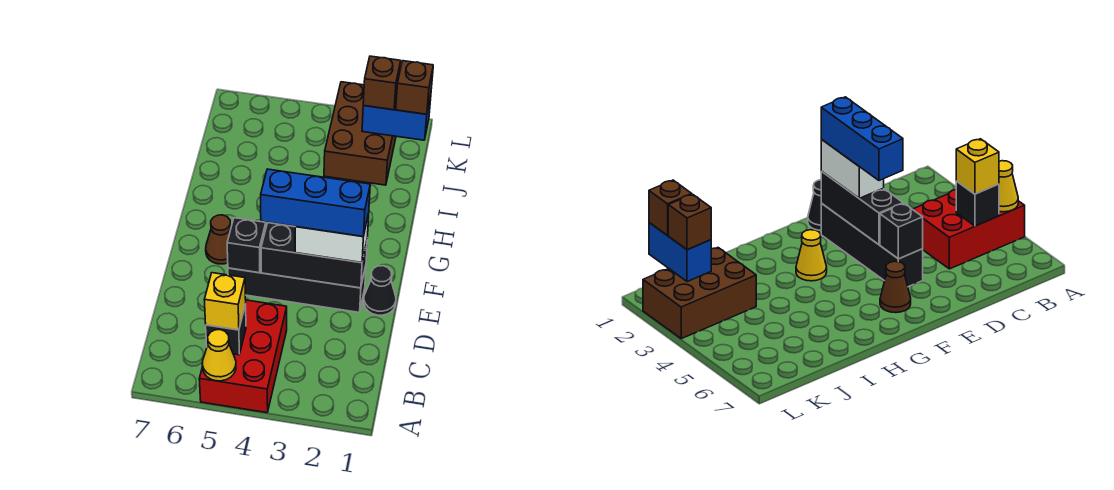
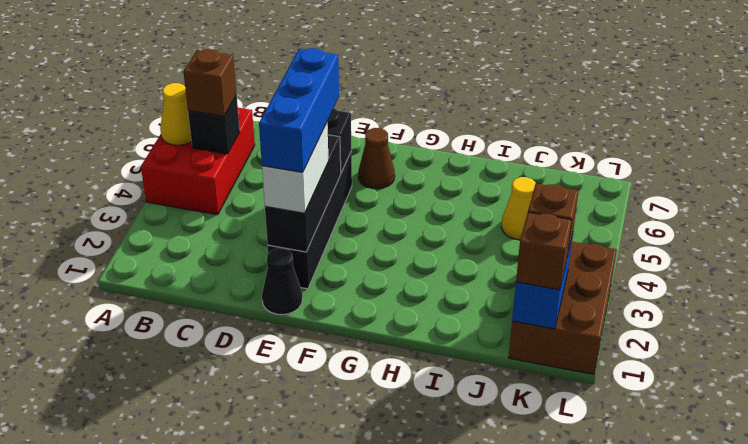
red 2x3 brick [199,300,287,413] -> red 2x3 brick turned to [141,108,255,215]
yellow 1x1 brick [204,273,246,330] -> brown 1x1 brick [183,49,237,116]
yellow 1x1 cone [796,230,827,281] -> yellow 1x1 cone moved to [501,177,536,240]
brown 2x3 brick [324,82,396,185] -> brown 2x3 brick turned to [509,242,617,374]

